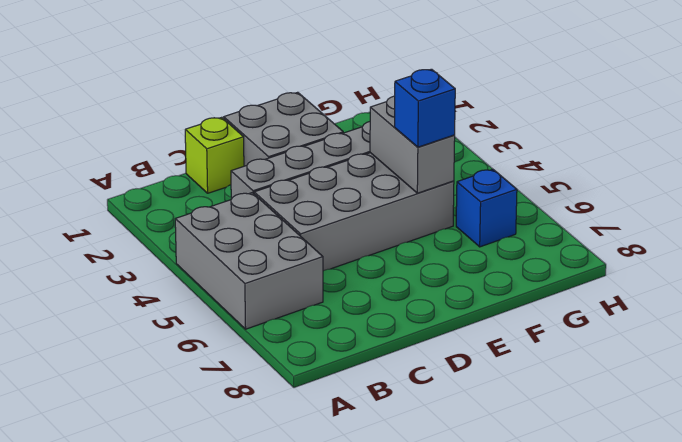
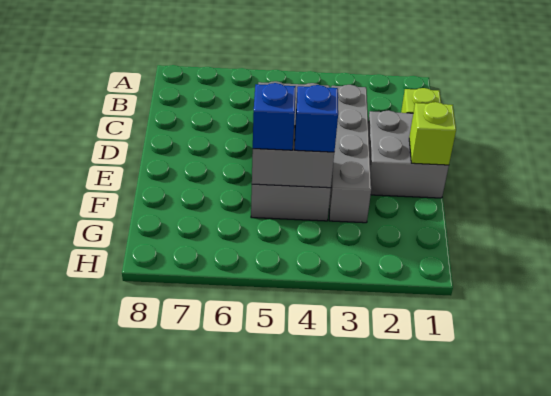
grey 2x3 brick [175,193,323,329] -> none
none -> lime 1x1 brick [409,102,456,165]
blue 1x1 brick [456,169,517,247] -> blue 1x1 brick moved to [295,85,338,152]

